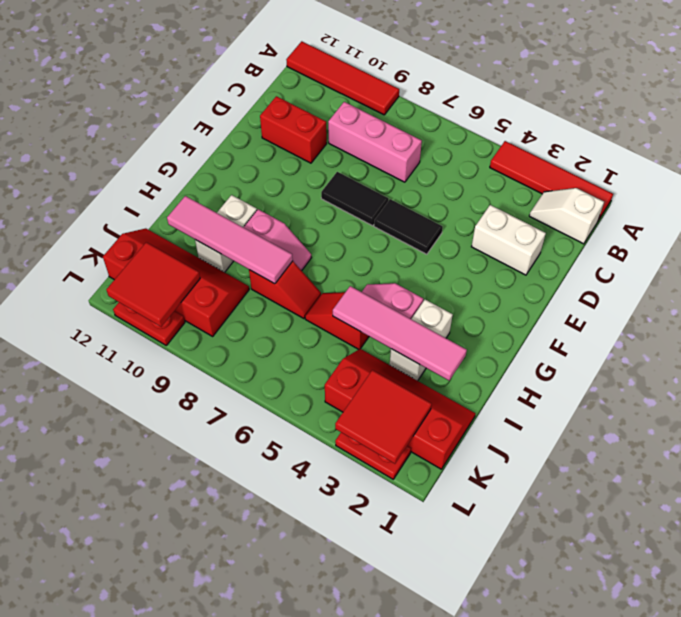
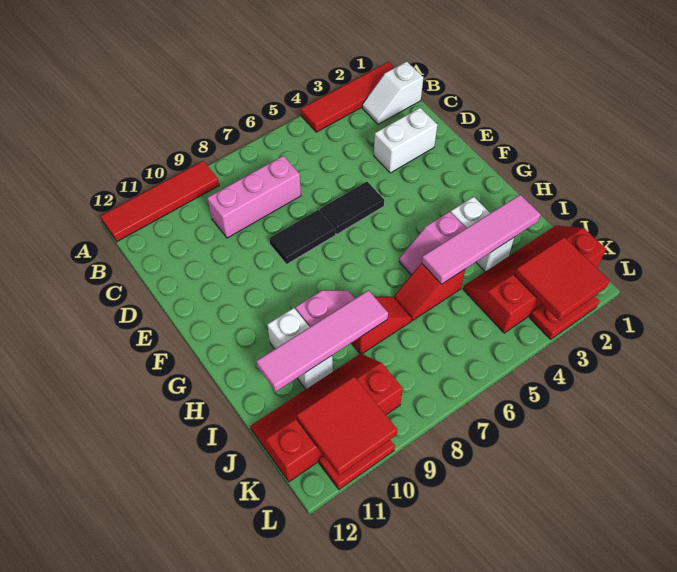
red 1x2 brick [260,96,327,163] -> none

